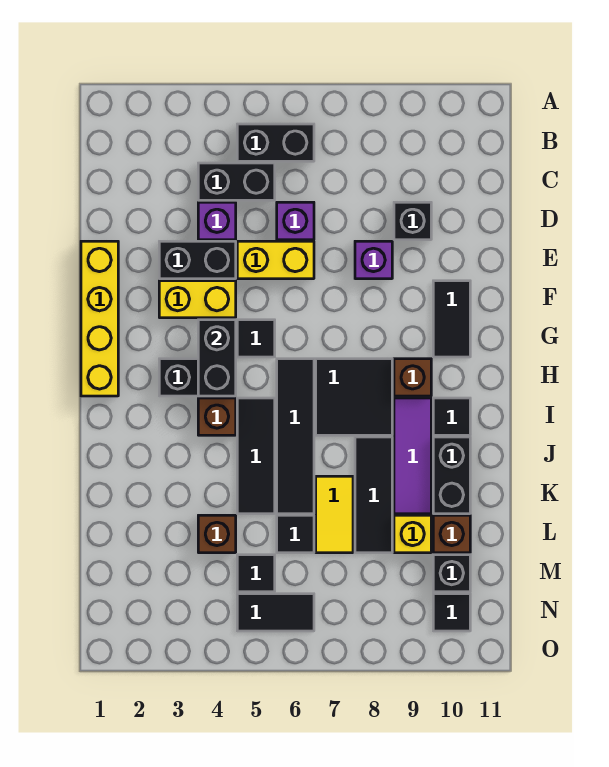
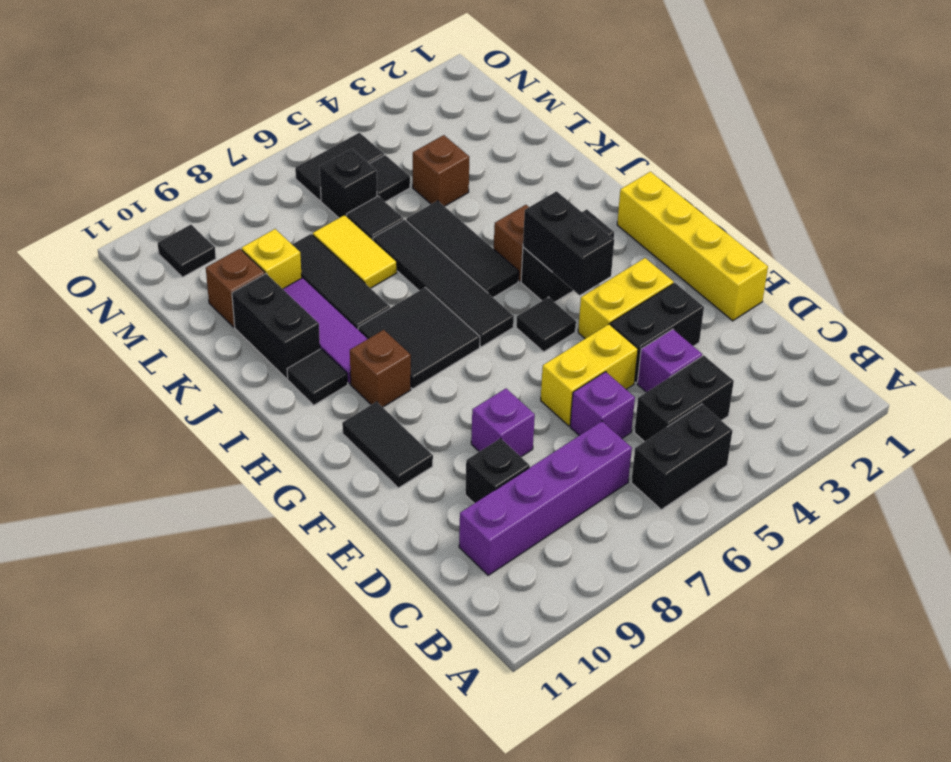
none -> purple 1x4 brick [459,421,632,575]
black 1x1 brick [433,555,470,592] -> black 1x1 brick moved to [320,149,377,218]

